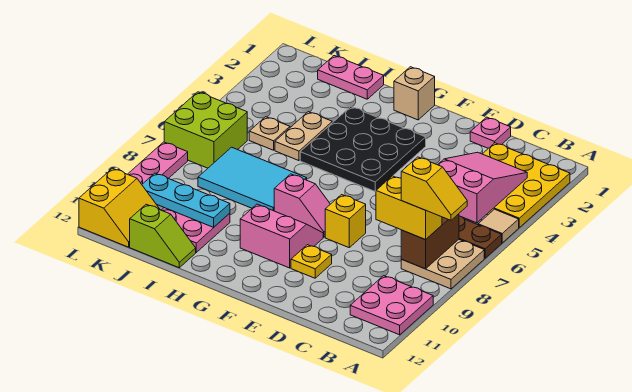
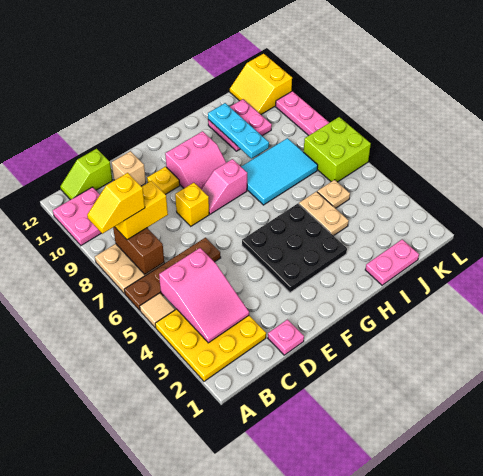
tan 1x1 brick [394,67,435,120] -> tan 1x1 brick moved to [112,151,146,186]
cyan 1x3 plate [142,173,230,227] -> cyan 1x3 plate turned to [208,103,269,159]
lime 1x2 slope [130,204,196,268] -> lime 1x2 slope moved to [60,149,113,200]

